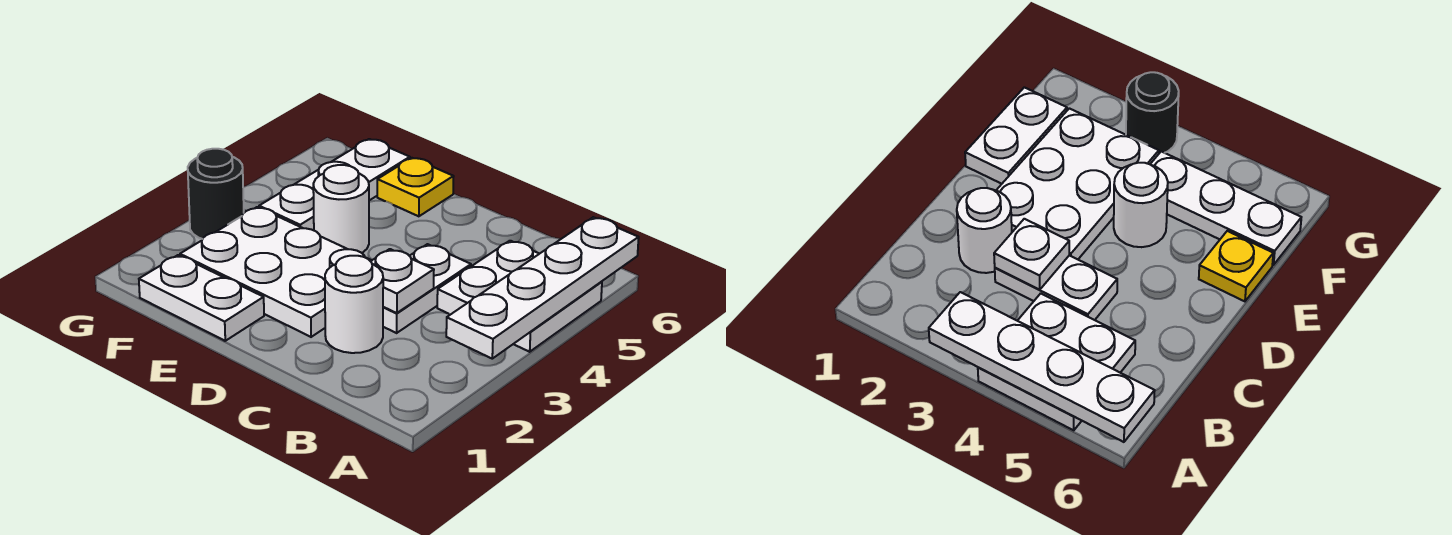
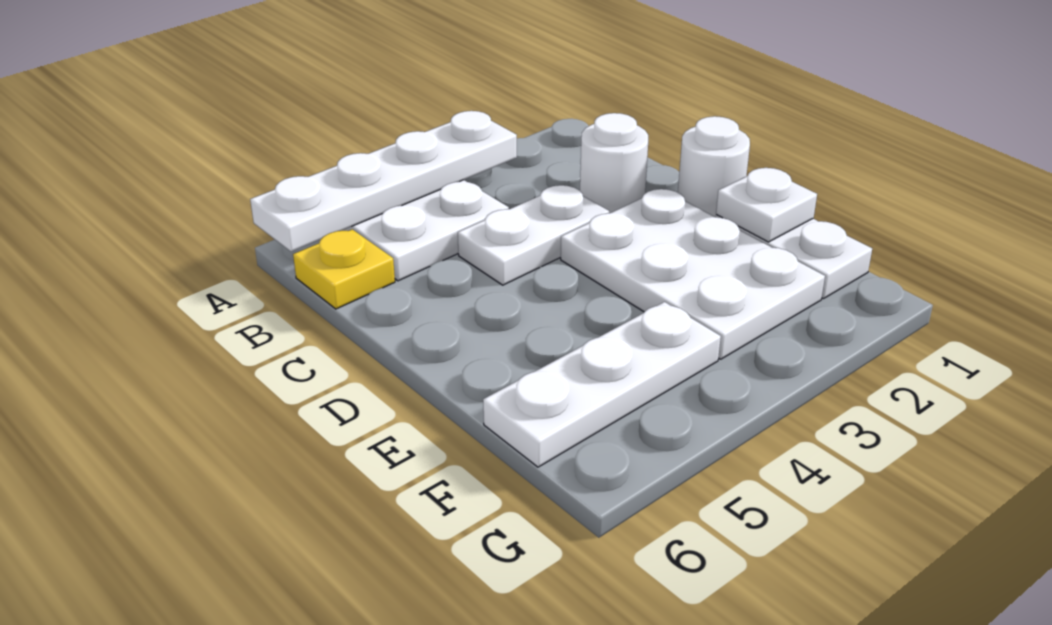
white 1x1 plate [371,249,434,313] -> white 1x1 plate moved to [716,168,817,242]
white 1x1 round brick [313,165,369,253] -> white 1x1 round brick moved to [678,116,750,217]
yellow 1x1 plate [377,158,454,216] -> yellow 1x1 plate moved to [293,229,395,309]
black 1x1 round brick [188,149,244,239] -> none

